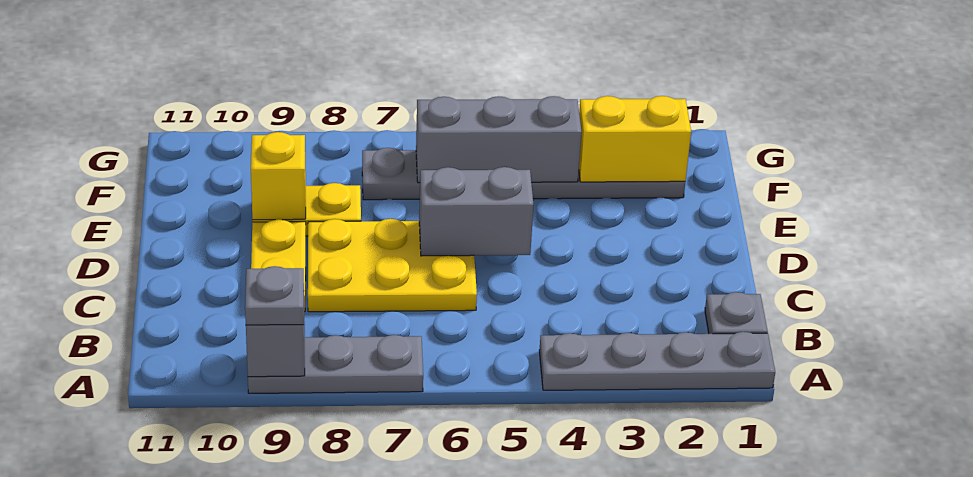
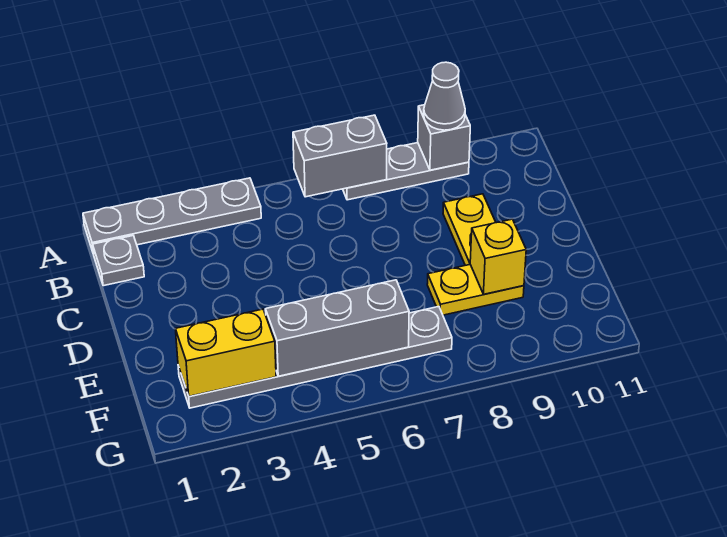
grey 1x1 plate [245,266,304,325] -> grey 1x1 cone [424,62,465,130]
yellow 2x3 plate [308,219,477,312] -> none
grey 1x2 brick [419,167,533,256] -> grey 1x2 brick moved to [293,115,387,197]

